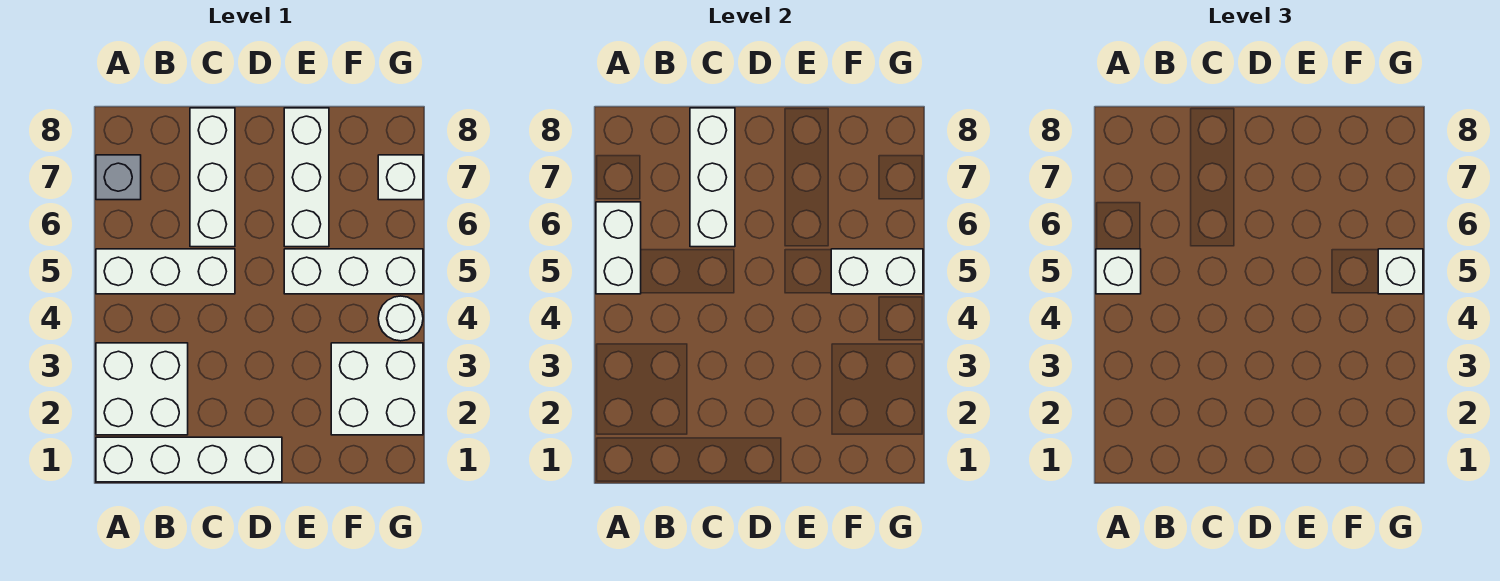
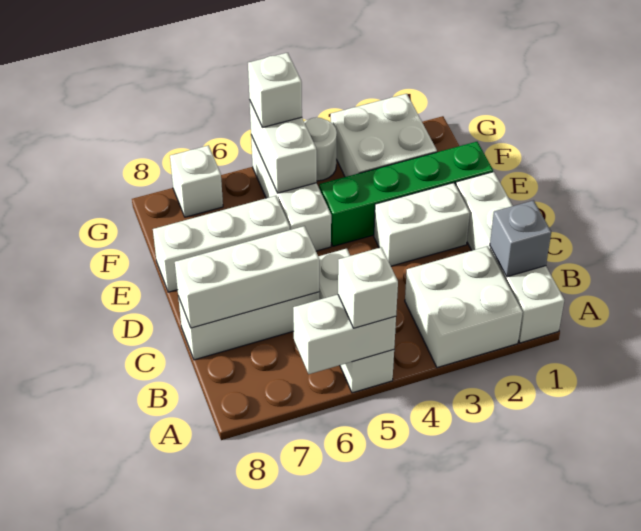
grey 1x1 brick [96,155,141,200] -> grey 1x1 brick moved to [490,200,551,277]
none -> white 1x2 brick [374,183,470,266]
none -> green 1x4 brick [319,142,493,246]

